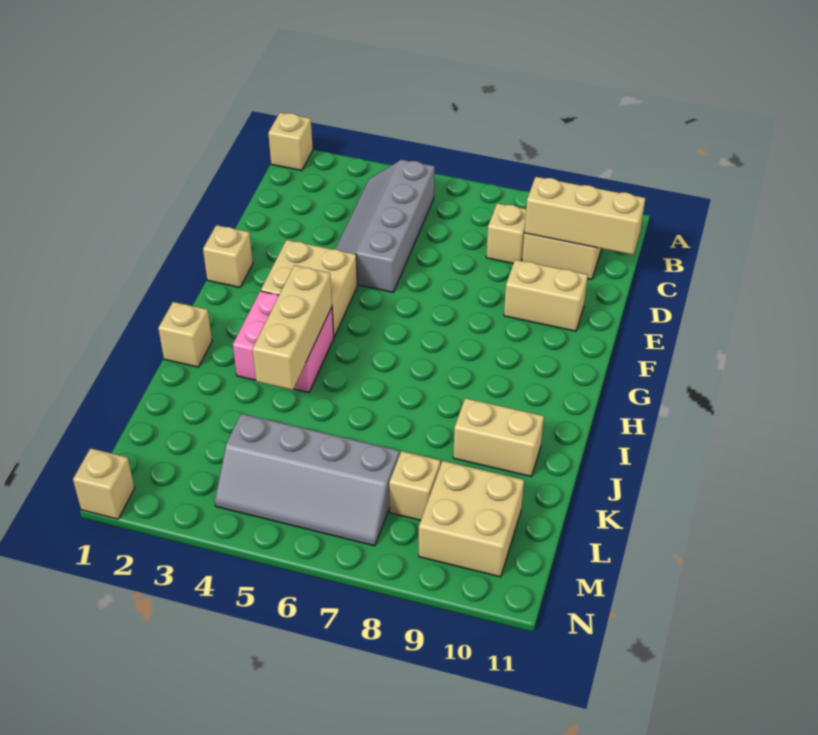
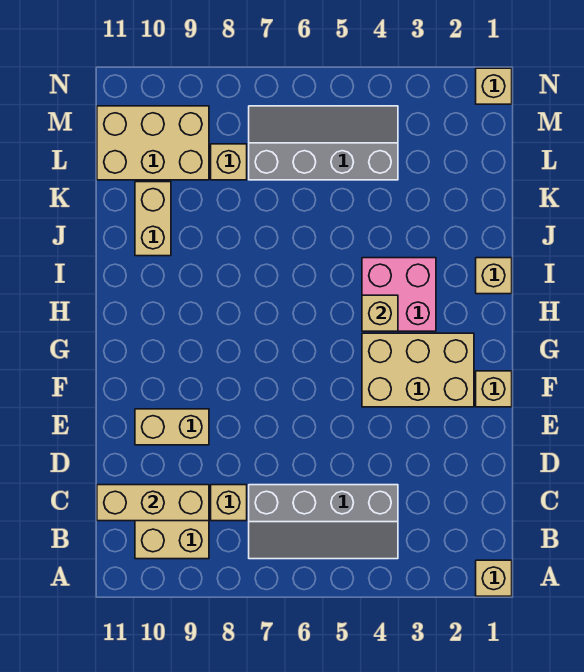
grey 2x4 slope [335,160,435,292] -> grey 2x4 slope turned to [249,485,398,559]
tan 2x2 brick [261,240,357,337] -> tan 2x3 brick [362,333,474,407]
tan 1x3 brick [252,265,332,390] -> tan 1x1 brick [362,295,398,331]
tan 1x2 brick [453,398,544,476] -> tan 1x2 brick turned to [135,182,171,256]
tan 2x2 brick [419,461,524,577] -> tan 2x3 brick [97,106,209,180]

